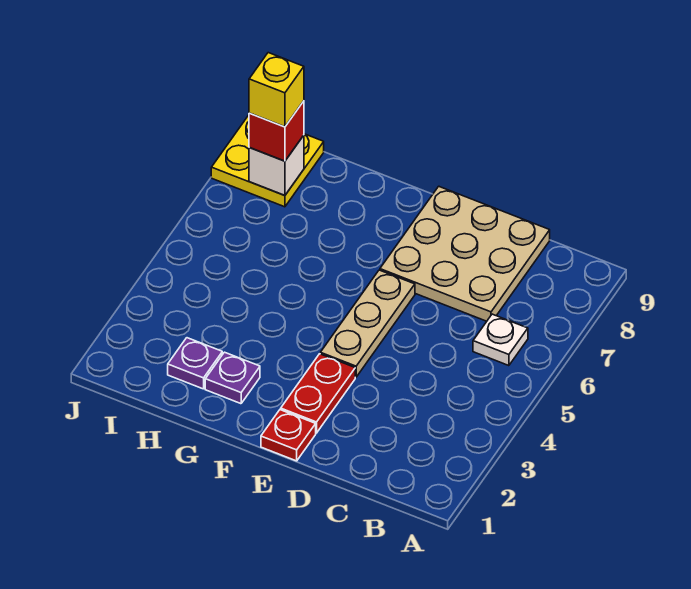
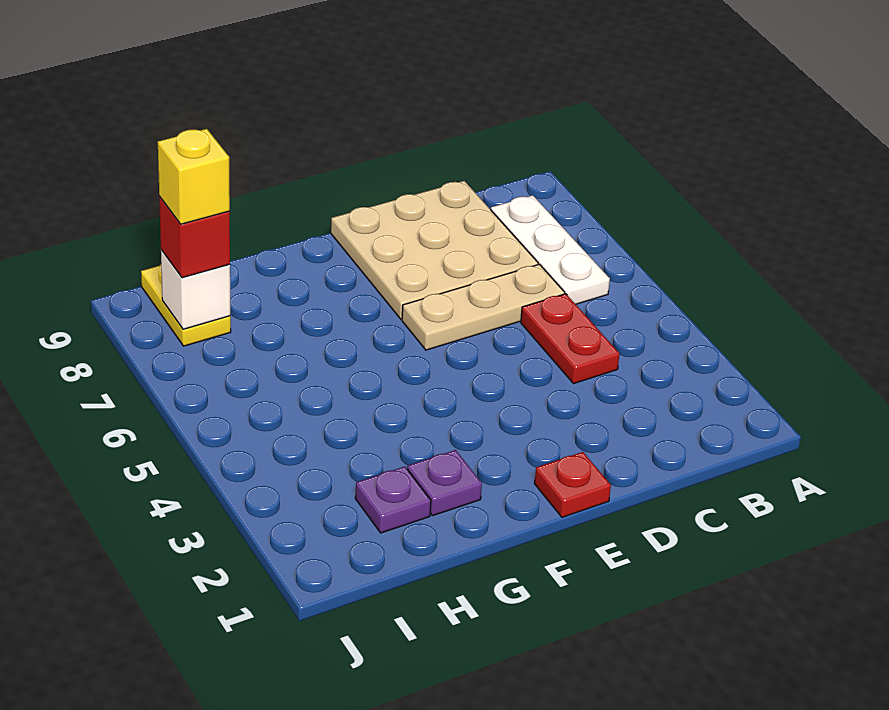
white 1x1 plate [473,314,528,366] -> white 1x3 plate [491,195,610,304]
red 1x2 plate [281,354,355,433] -> red 1x2 plate moved to [521,294,619,384]
tan 1x3 plate [320,270,415,377] -> tan 1x3 plate turned to [402,264,565,350]
yellow 2x2 plate [211,115,324,207] -> yellow 1x2 plate [141,265,231,346]

